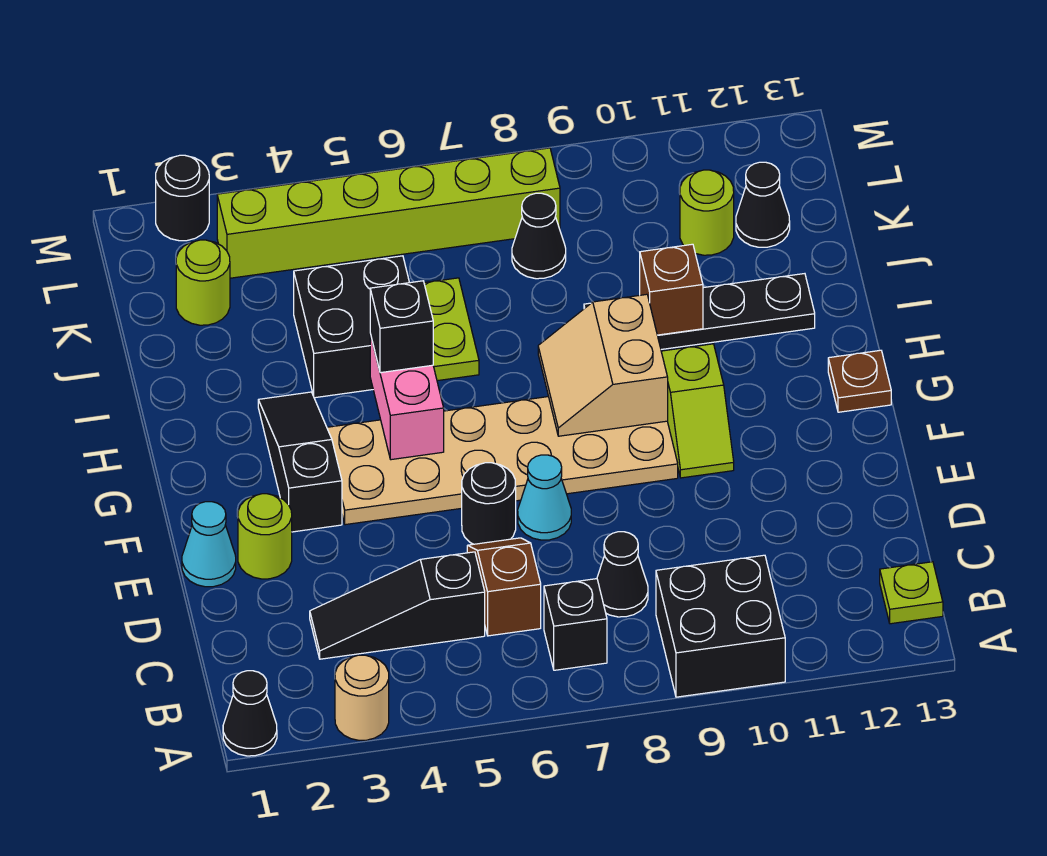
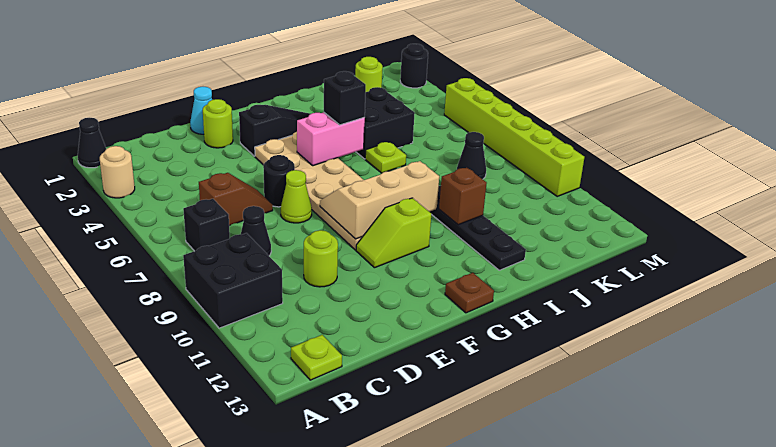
black 1x3 slope [310,552,485,659] -> none
cyan 1x1 cone [518,455,571,540] -> lime 1x1 cone [281,170,312,223]
tan 2x2 slope [538,294,668,436] -> tan 2x3 slope [320,161,439,239]
lime 1x2 plate [424,278,479,381] -> lime 1x1 plate [365,142,406,173]
lime 1x1 round brick [680,170,734,255] -> lime 1x1 round brick moved to [304,230,338,287]
black 1x1 cone [736,162,790,247] -> none
lime 1x6 brick [217,148,560,278] -> lime 1x6 brick moved to [444,78,584,196]

